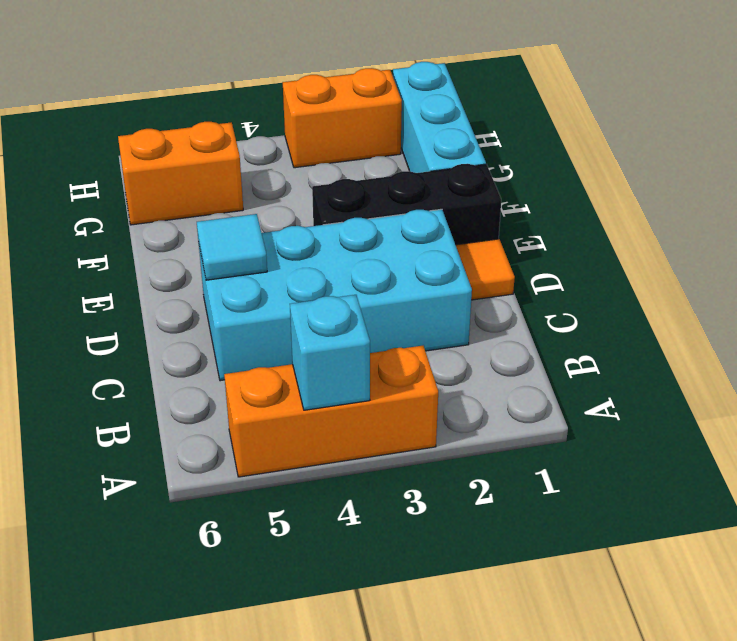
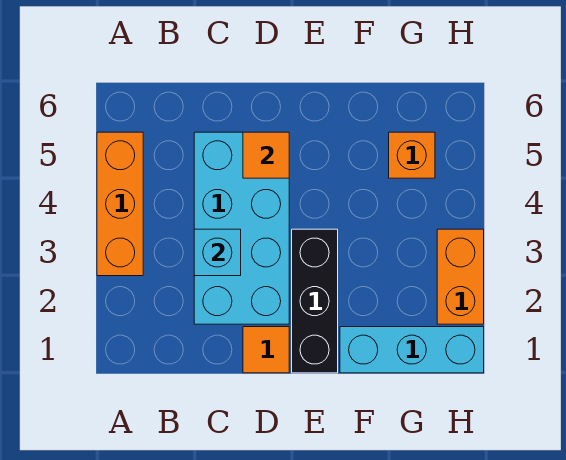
cyan 1x1 brick [290,295,370,410] -> cyan 1x1 brick moved to [194,229,241,276]
cyan 1x1 tile [197,214,267,280] -> orange 1x1 tile [243,132,289,178]
orange 1x2 brick [118,122,243,225] -> orange 1x1 brick [389,132,435,178]

